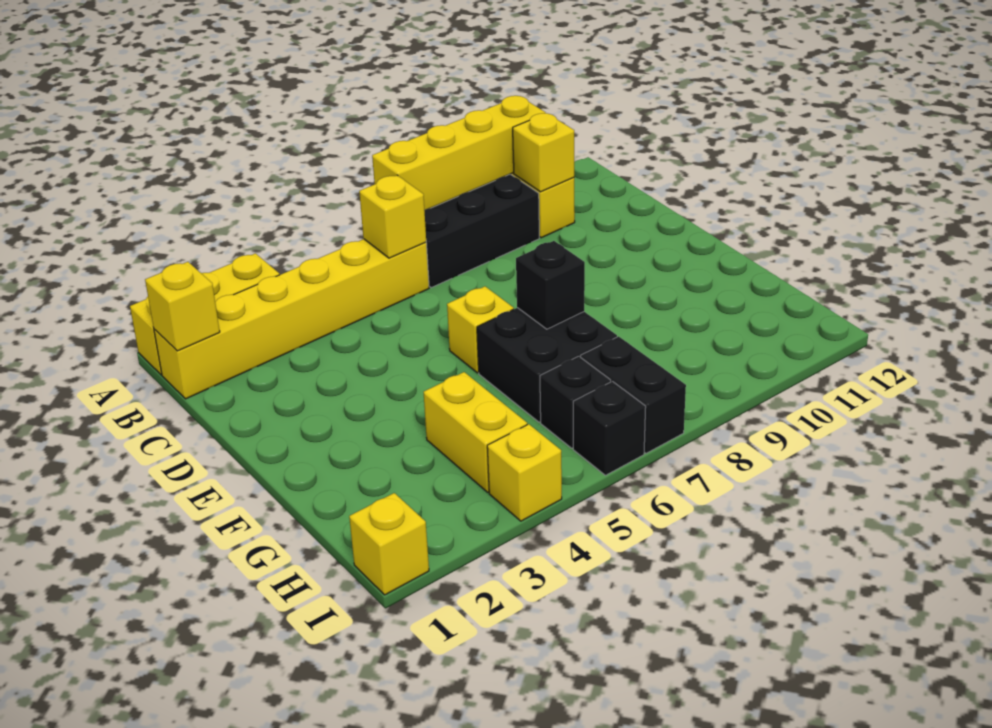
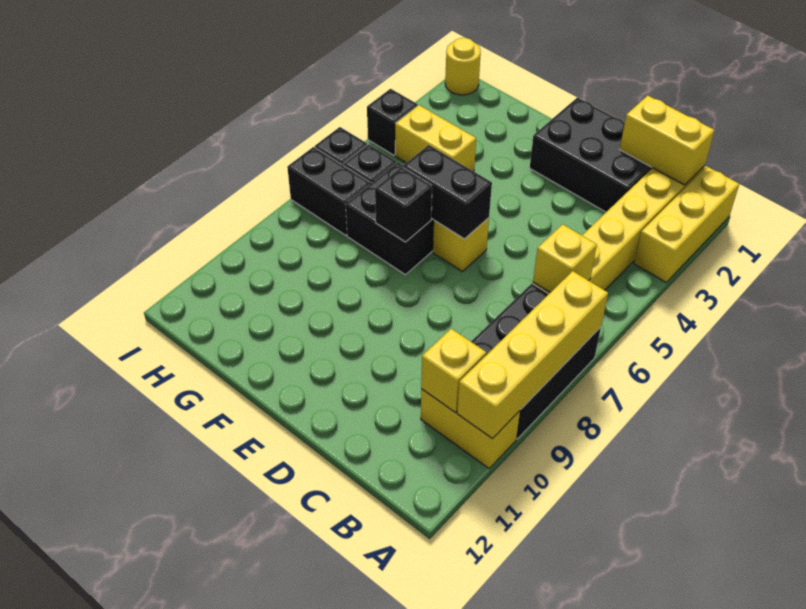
yellow 1x1 brick [145,262,220,351] -> yellow 1x2 brick [620,96,715,185]
none -> black 2x3 brick [530,98,652,212]
none -> black 1x2 brick [403,145,492,239]
yellow 1x1 brick [349,493,429,595] -> yellow 1x1 round brick [445,38,481,95]
yellow 1x1 brick [487,424,562,521] -> black 1x1 brick [367,89,418,155]

